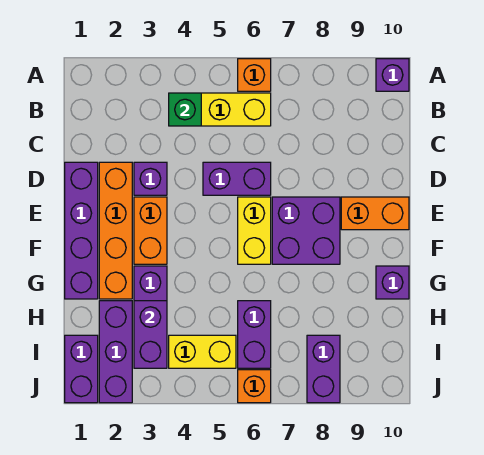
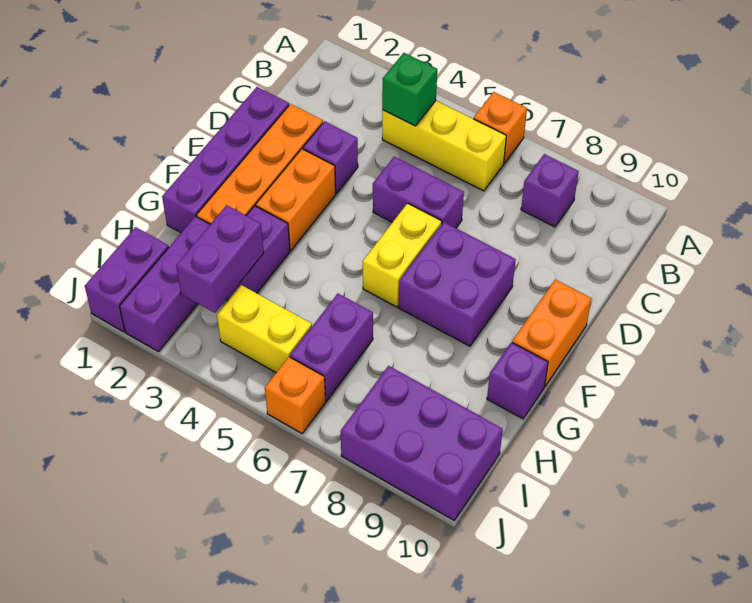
purple 1x1 brick [376,59,409,91] -> purple 1x1 brick moved to [521,154,579,227]
orange 1x2 brick [341,197,409,230] -> orange 1x2 brick turned to [512,279,591,386]
purple 1x2 brick [307,335,340,403] -> purple 2x3 brick [341,366,503,520]

